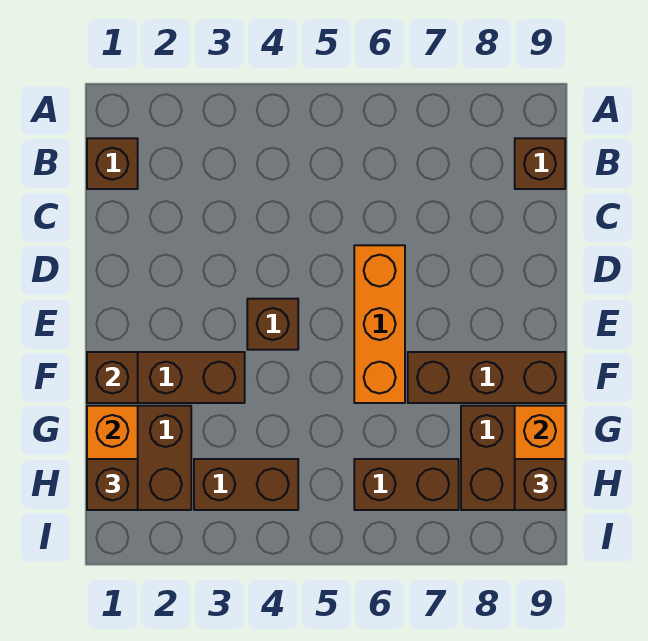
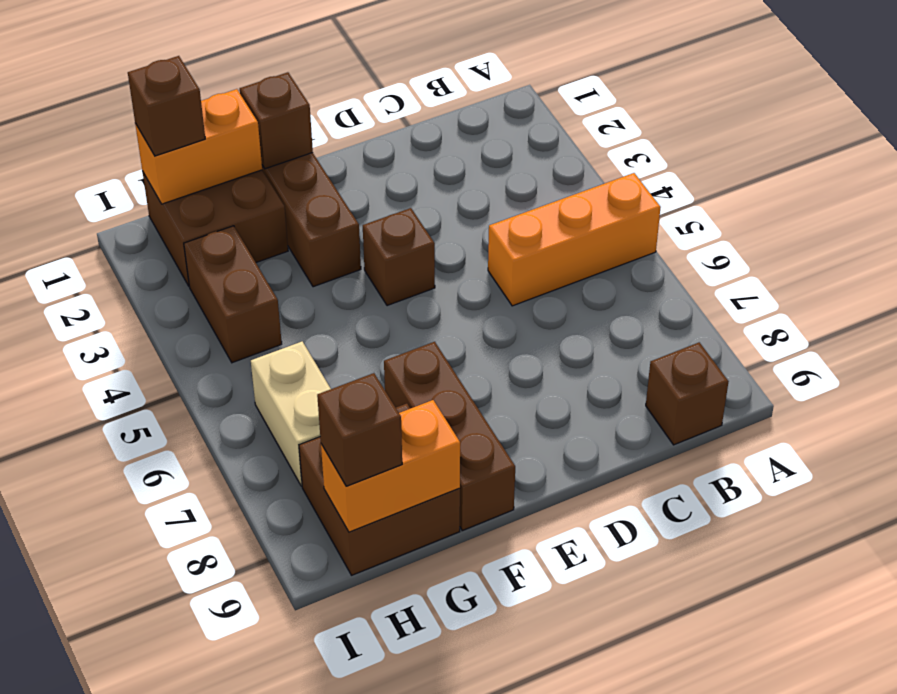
brown 1x1 brick [87,138,138,189] -> none
orange 1x3 brick [354,245,405,403] -> orange 1x3 brick moved to [488,173,661,306]
brown 1x2 brick [354,459,459,510] -> tan 1x2 brick [251,341,331,486]

